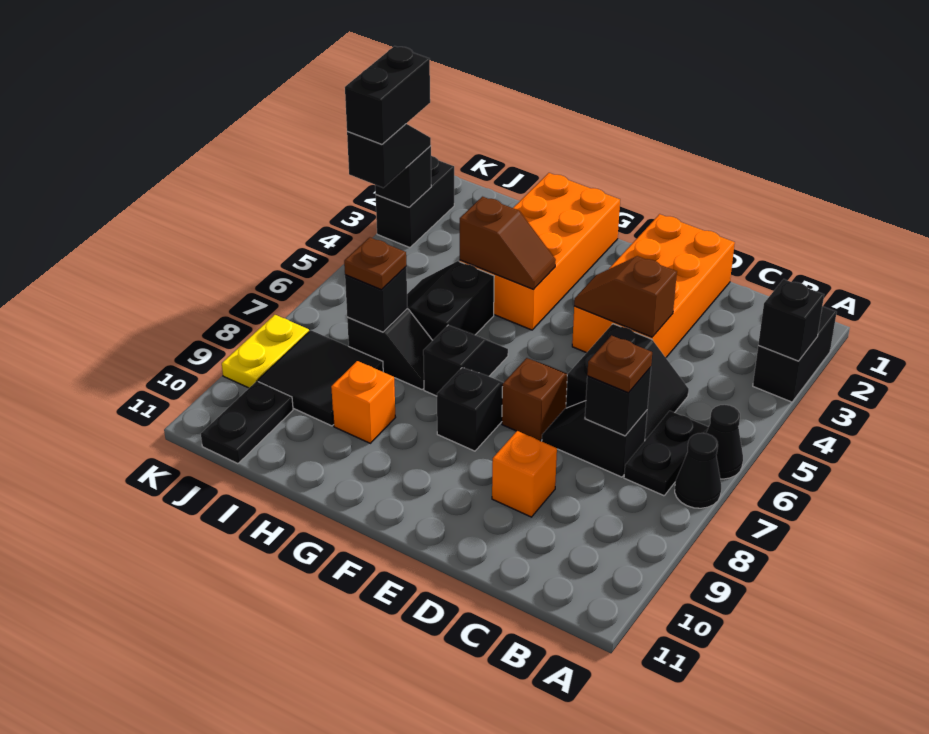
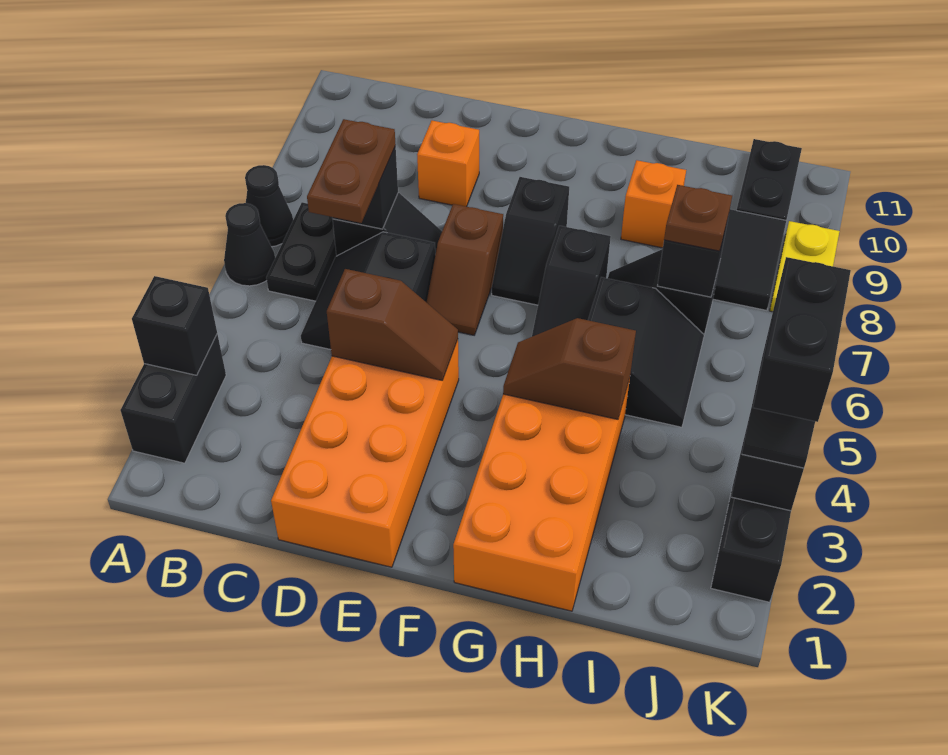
brown 1x1 plate [587,335,652,393] -> brown 1x2 plate [307,119,396,223]

